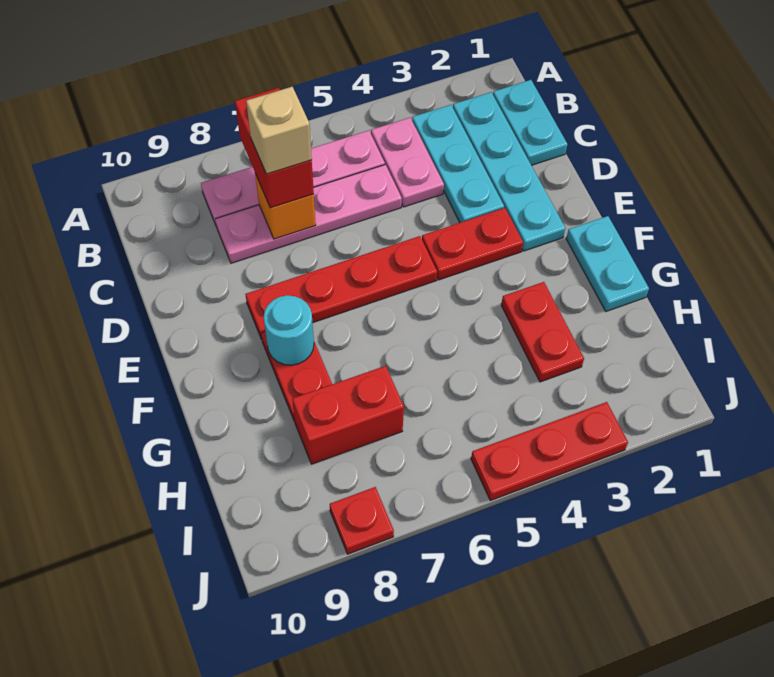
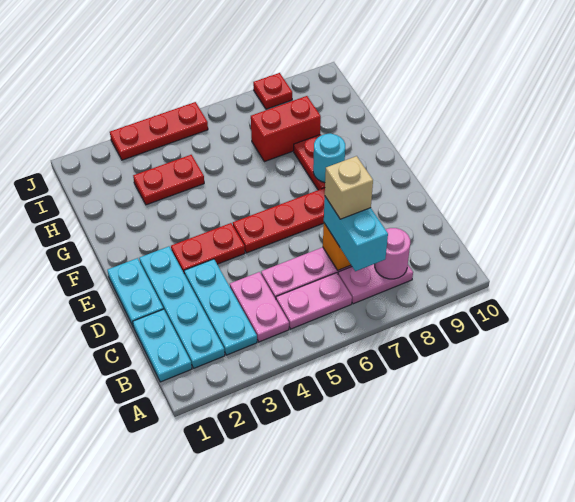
red 1x2 brick [235,88,314,208] -> cyan 1x2 brick [324,197,388,271]
none -> pink 1x1 round brick [375,228,410,279]
cyan 1x2 plate [566,216,649,311] -> cyan 1x2 plate moved to [107,258,163,327]
red 1x2 plate [501,282,584,382] -> red 1x2 plate turned to [133,155,204,205]

